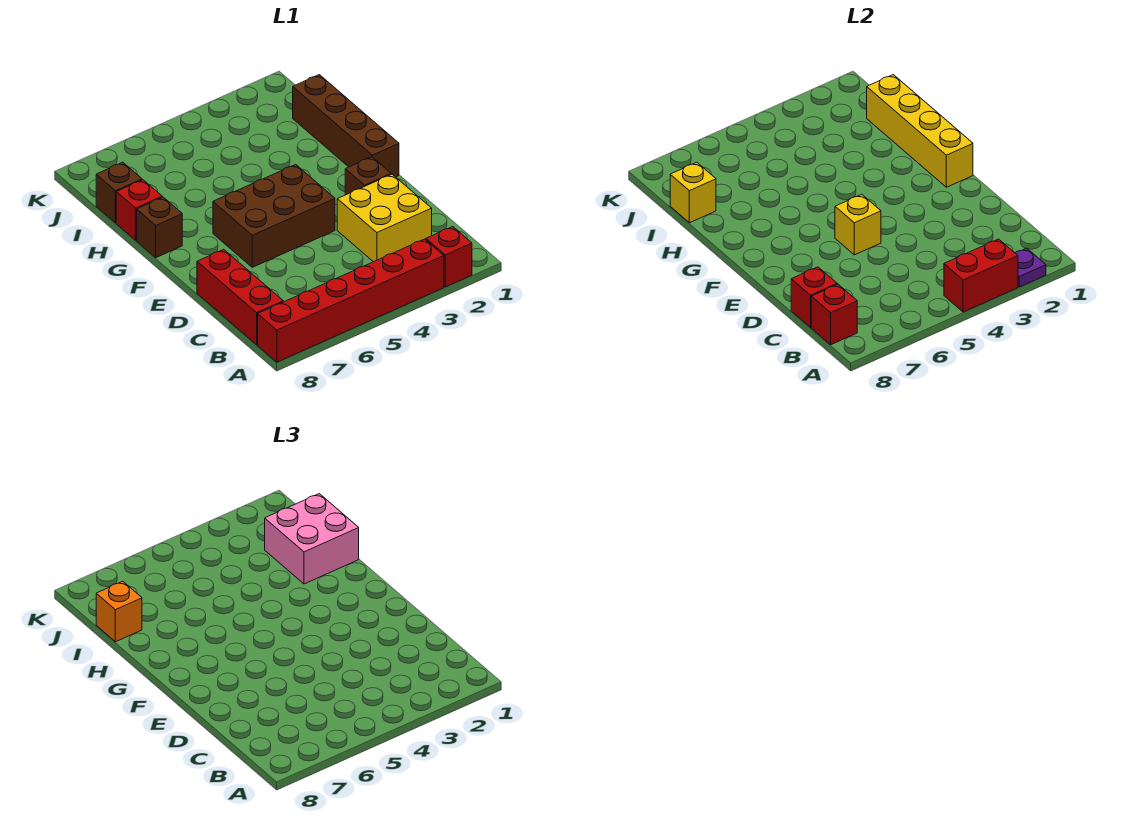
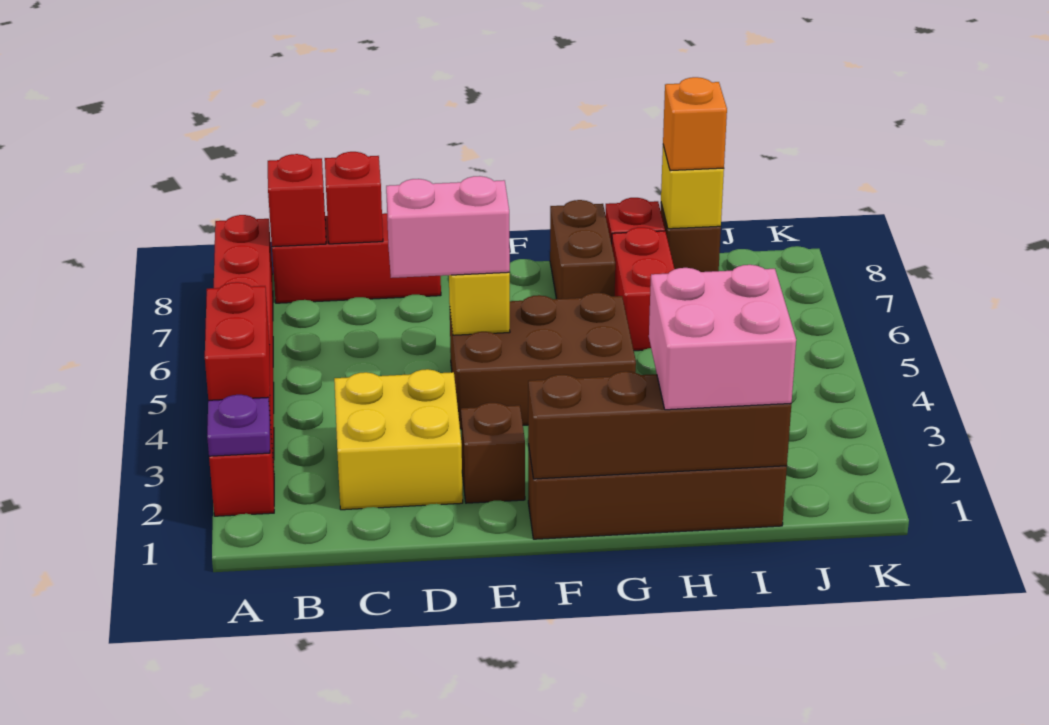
none -> pink 1x2 brick [386,176,510,278]
brown 2x3 brick [213,164,335,267] -> brown 2x3 brick turned to [450,293,636,429]
yellow 1x4 brick [867,75,973,187] -> brown 1x4 brick [528,371,791,479]
brown 1x1 brick [137,197,182,257] -> brown 1x2 brick [550,200,615,299]
none -> red 1x2 brick [612,227,674,351]

